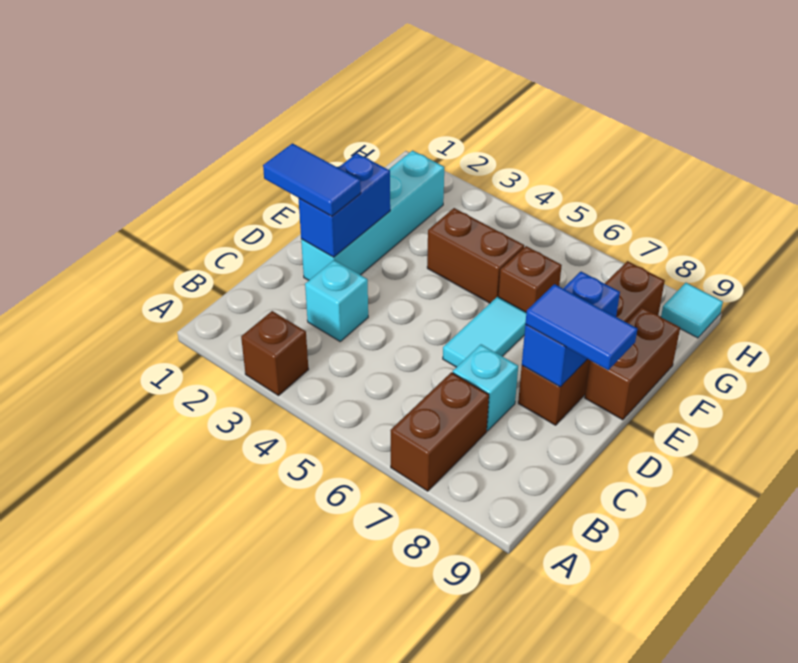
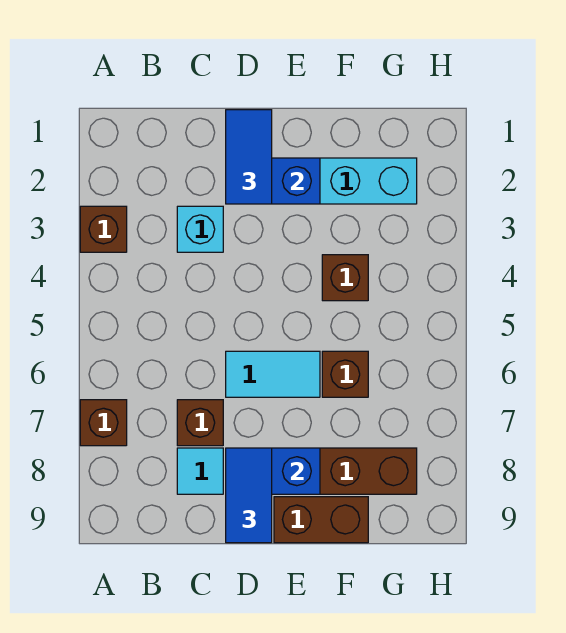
brown 1x2 brick [390,372,489,491] -> brown 1x1 brick [80,400,127,446]
cyan 1x1 brick [453,345,518,431] -> brown 1x1 brick [177,400,223,446]
brown 1x2 brick [427,208,524,303] -> brown 1x1 brick [322,255,368,301]
cyan 1x1 tile [661,283,723,338] -> cyan 1x1 tile moved to [177,448,223,494]

